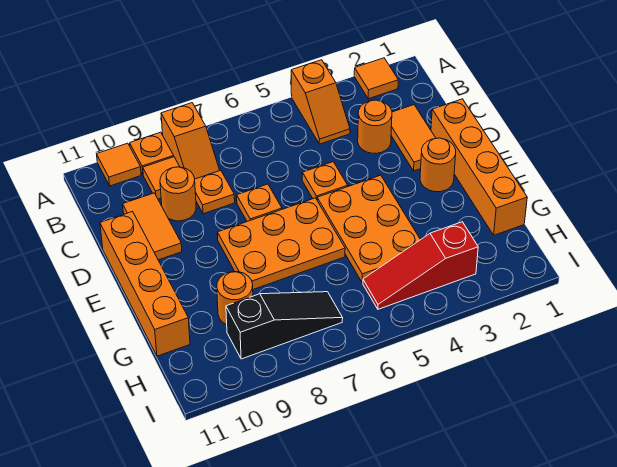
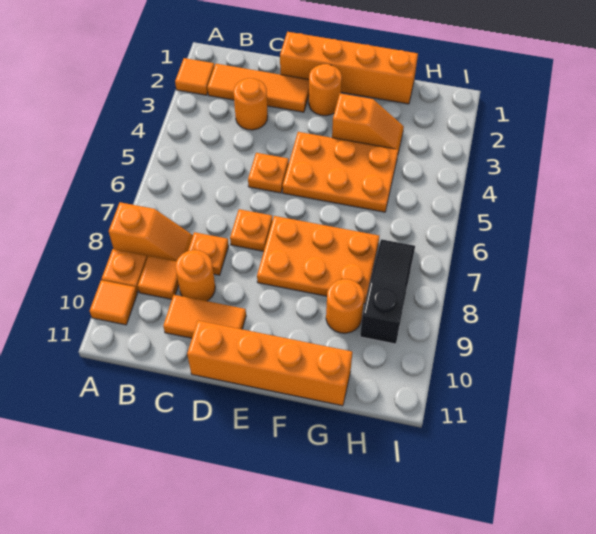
orange 1x2 slope [291,60,350,144] -> orange 1x2 slope moved to [332,93,404,152]
orange 1x2 tile [391,105,436,171] -> orange 1x3 tile [207,64,309,112]
orange 2x3 plate [217,198,345,289] -> orange 2x3 plate turned to [257,216,379,304]
red 1x3 slope [363,222,478,309] -> none

